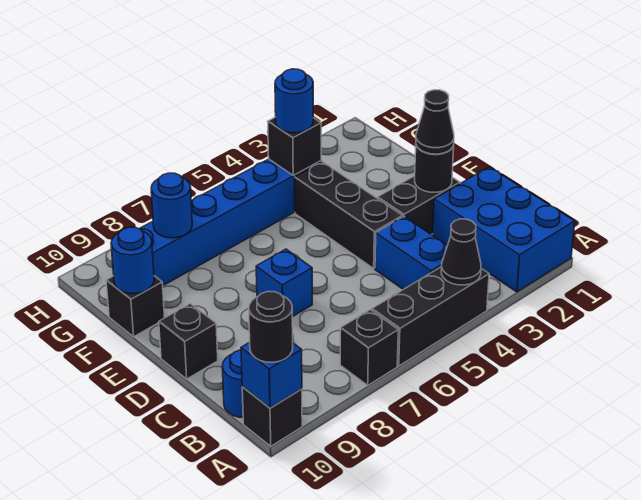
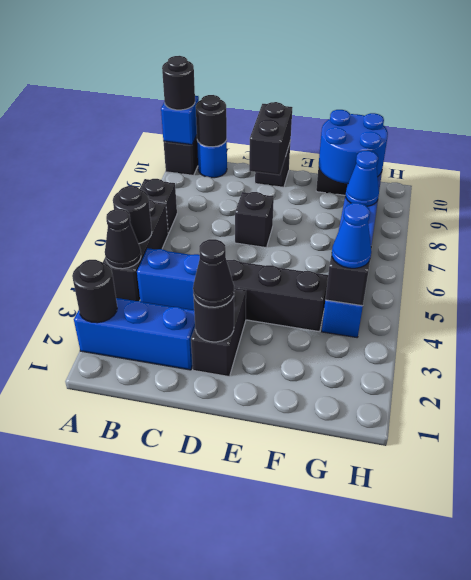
blue 2x3 brick [433,167,575,292] -> blue 1x3 brick [74,298,195,370]
none -> black 1x1 round brick [72,260,117,323]
none -> black 1x1 round brick [113,186,152,244]
none -> black 1x1 round brick [196,95,227,147]
blue 1x1 brick [256,249,312,317] -> black 1x1 brick [235,192,274,247]
none -> black 1x2 brick [249,102,292,175]
blue 1x1 round brick [111,227,154,294] -> blue 2x2 round brick [319,110,388,184]
blue 1x1 round brick [275,69,313,133] -> blue 1x1 cone [332,203,371,268]
blue 1x1 round brick [151,173,192,238] -> blue 1x1 cone [346,151,379,206]

